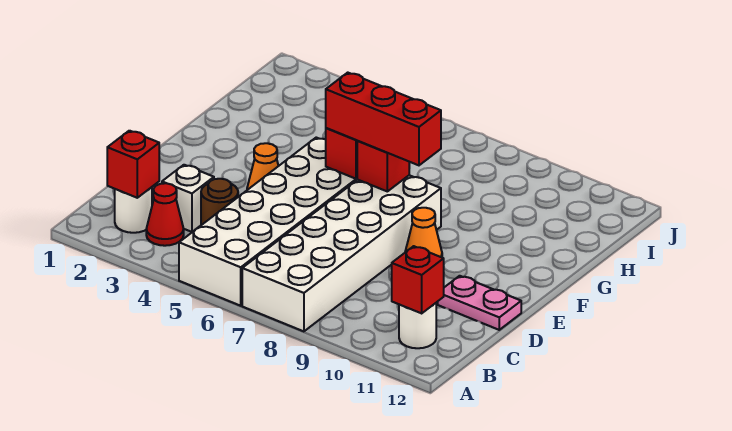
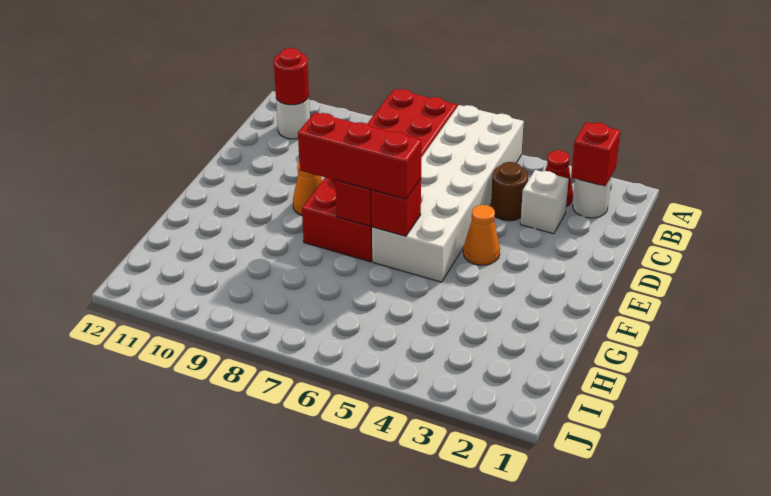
white 2x6 brick [242,175,441,331] -> red 2x6 brick [302,89,457,262]
red 1x1 brick [392,246,444,313] -> red 1x1 round brick [274,48,309,105]
pink 1x2 plate [438,276,521,330] -> none

